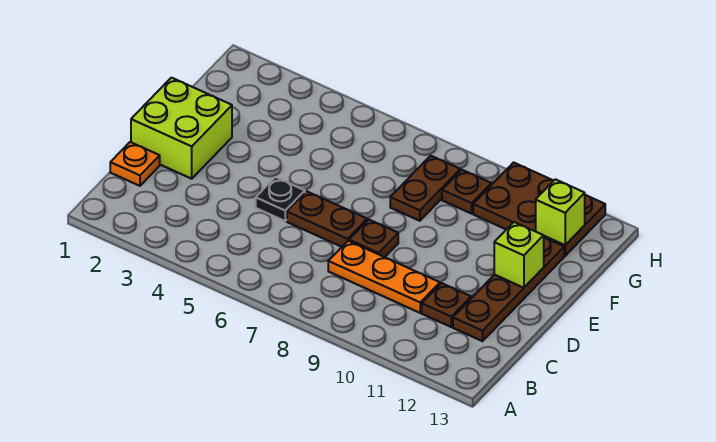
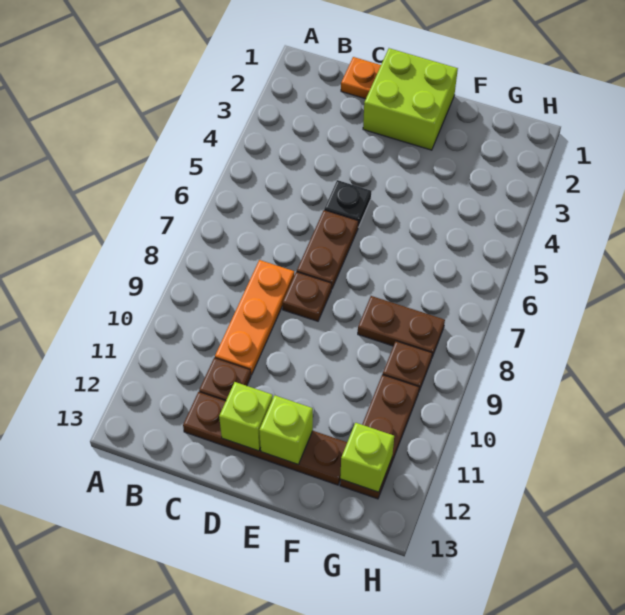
none -> lime 1x1 brick [219,382,273,451]
brown 2x3 plate [473,163,605,256] -> brown 1x3 plate [340,375,419,499]

